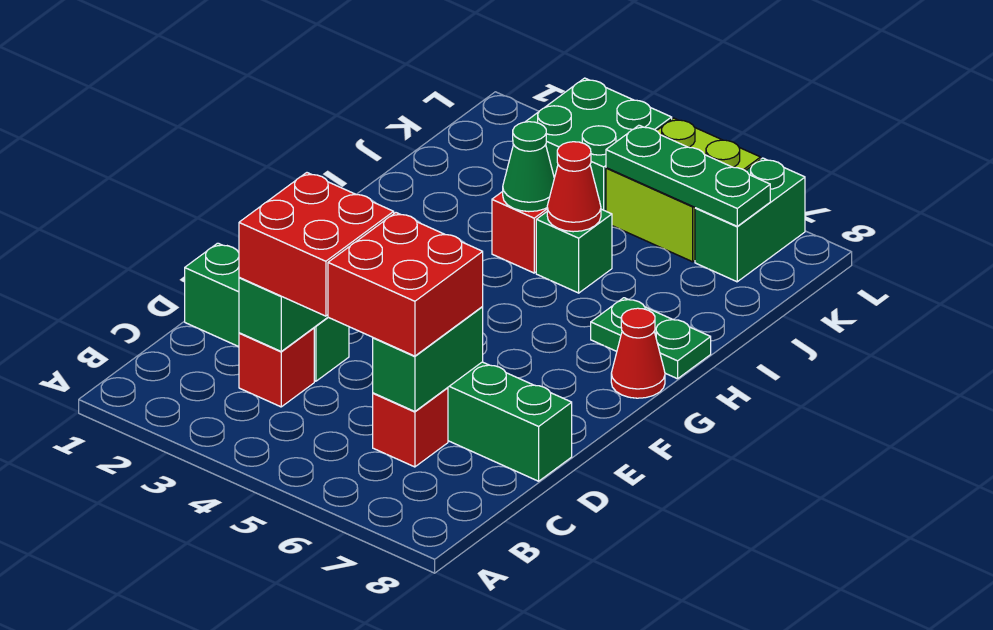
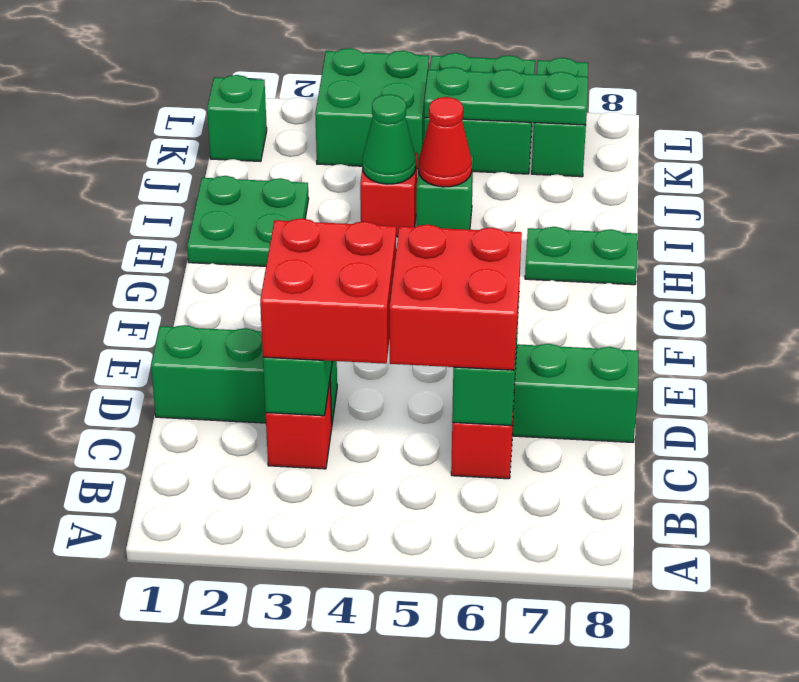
red 1x1 cone [611,308,665,398] -> none
none -> green 2x2 plate [187,176,309,266]
none -> green 1x1 brick [207,75,267,162]
lime 2x2 brick [606,118,761,262] -> green 2x2 brick [424,53,535,174]

